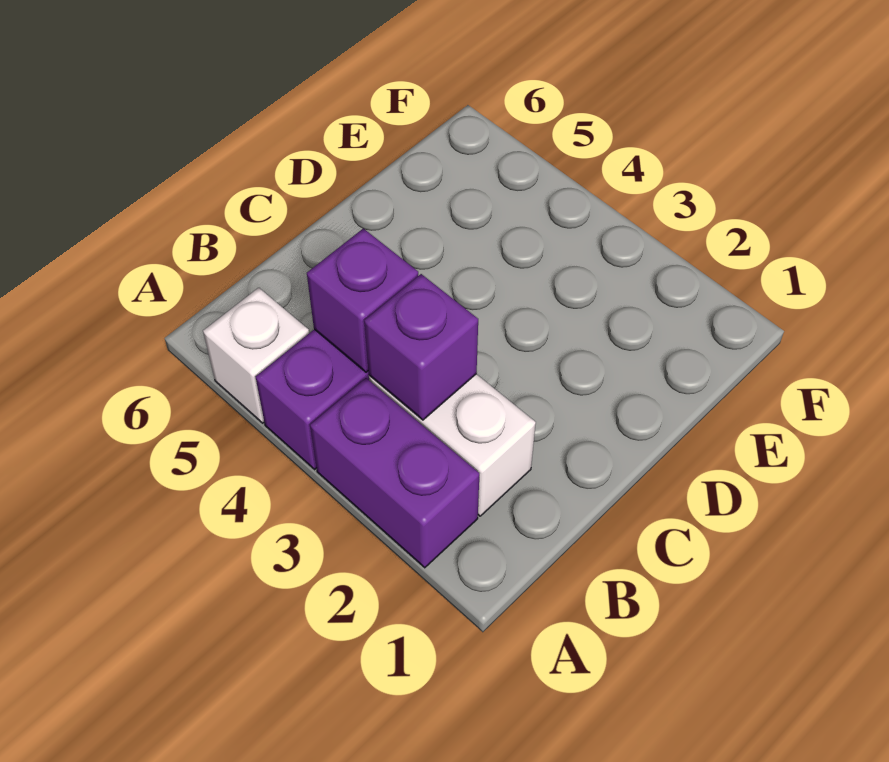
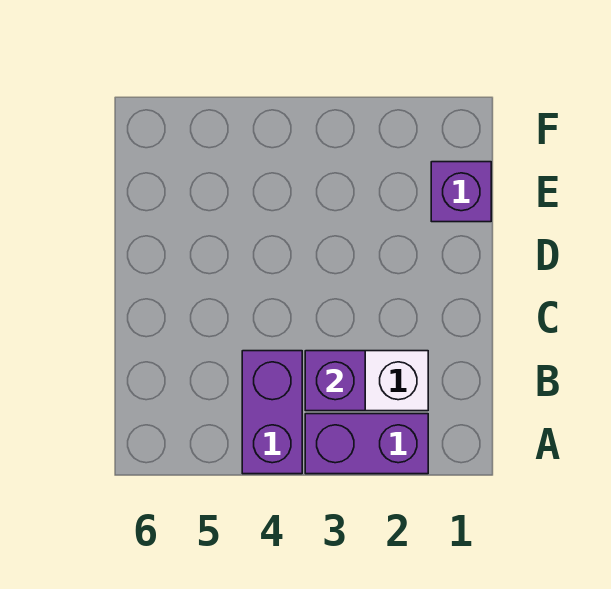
white 1x1 brick [203,288,309,423] -> none
purple 1x1 brick [307,228,418,372] -> purple 1x1 brick moved to [431,162,491,222]

